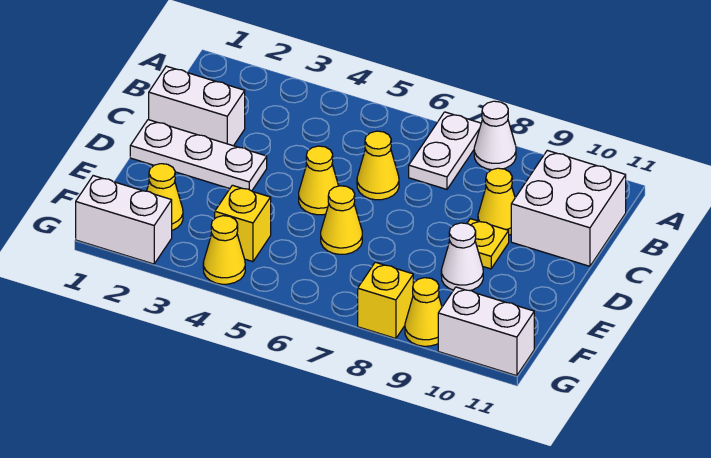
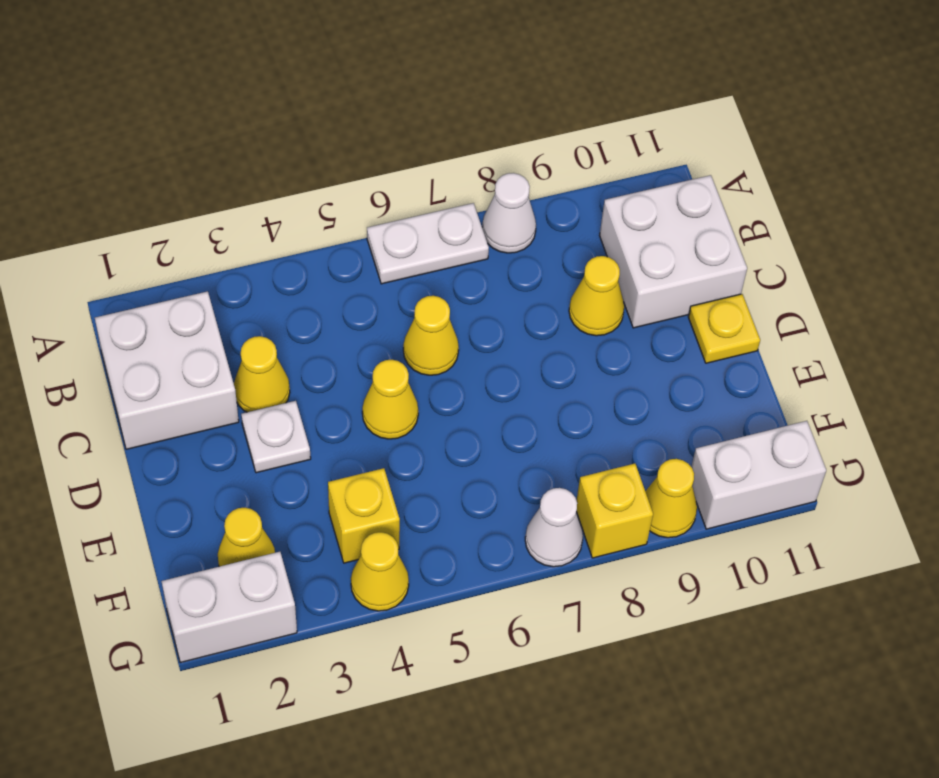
white 1x2 plate [409,112,481,189] -> white 1x2 plate turned to [367,203,489,284]
white 1x2 brick [149,66,245,146] -> white 2x2 brick [95,291,239,449]
white 1x3 plate [130,120,267,191] -> white 1x1 plate [241,401,311,473]
yellow 1x1 plate [467,219,509,269] -> yellow 1x1 plate moved to [688,294,760,363]
yellow 1x1 cone [321,186,362,254] -> yellow 1x1 cone moved to [234,336,290,412]
white 1x1 cone [441,223,483,291] -> white 1x1 cone moved to [525,488,583,567]

